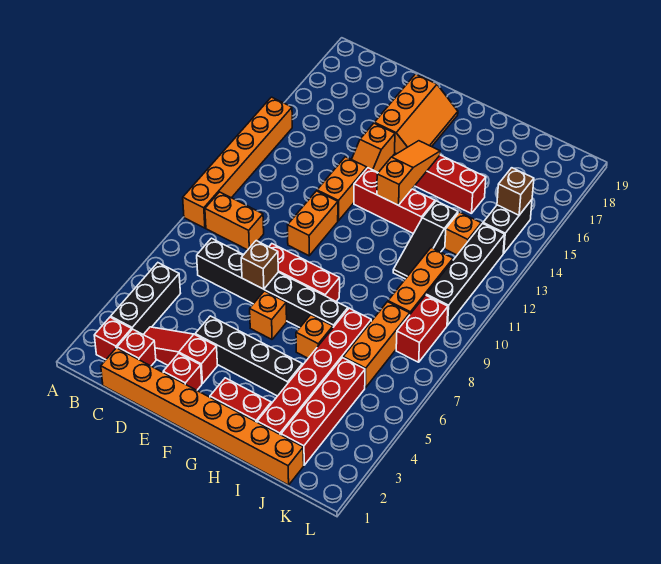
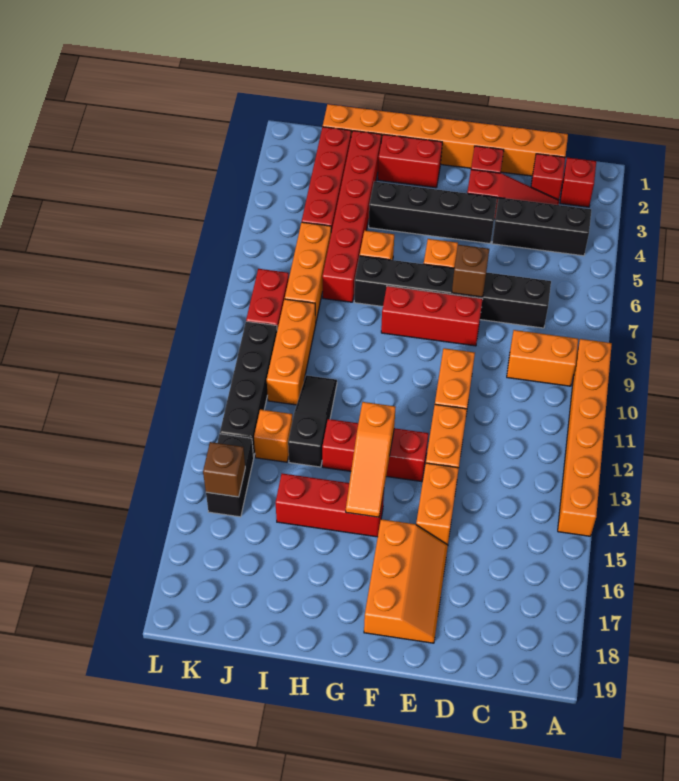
black 1x3 brick [111,263,181,334] -> black 1x3 brick turned to [492,197,591,256]
orange 1x2 slope [352,123,395,172] -> orange 1x2 brick [416,463,459,545]
orange 2x3 slope [374,74,458,154] -> orange 2x3 slope turned to [364,519,448,643]

